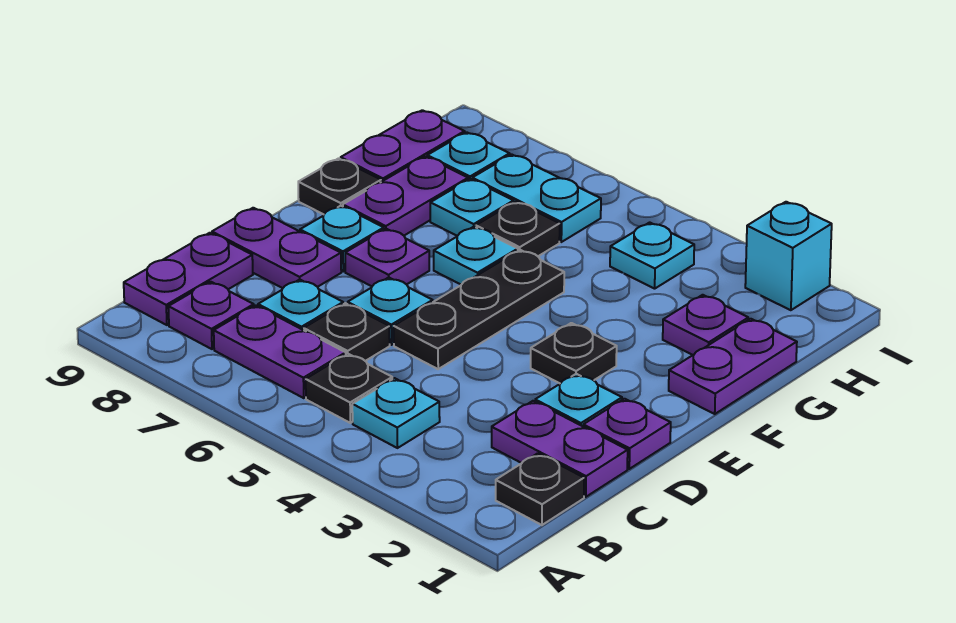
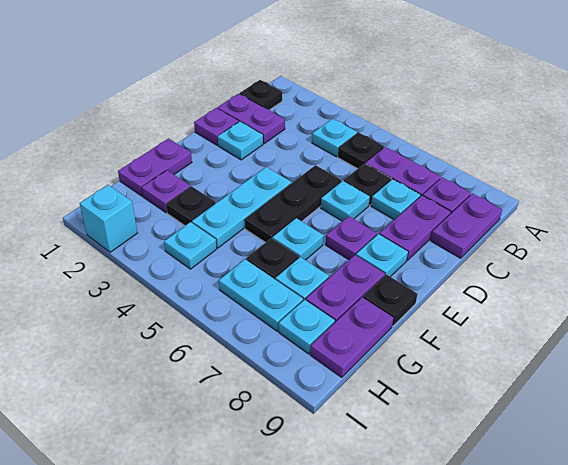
purple 1x2 plate [212,208,341,288] -> purple 1x2 plate turned to [379,196,451,260]
black 1x1 plate [531,323,617,384] -> black 1x1 plate moved to [166,186,216,226]
none -> cyan 1x3 plate [192,167,291,248]

